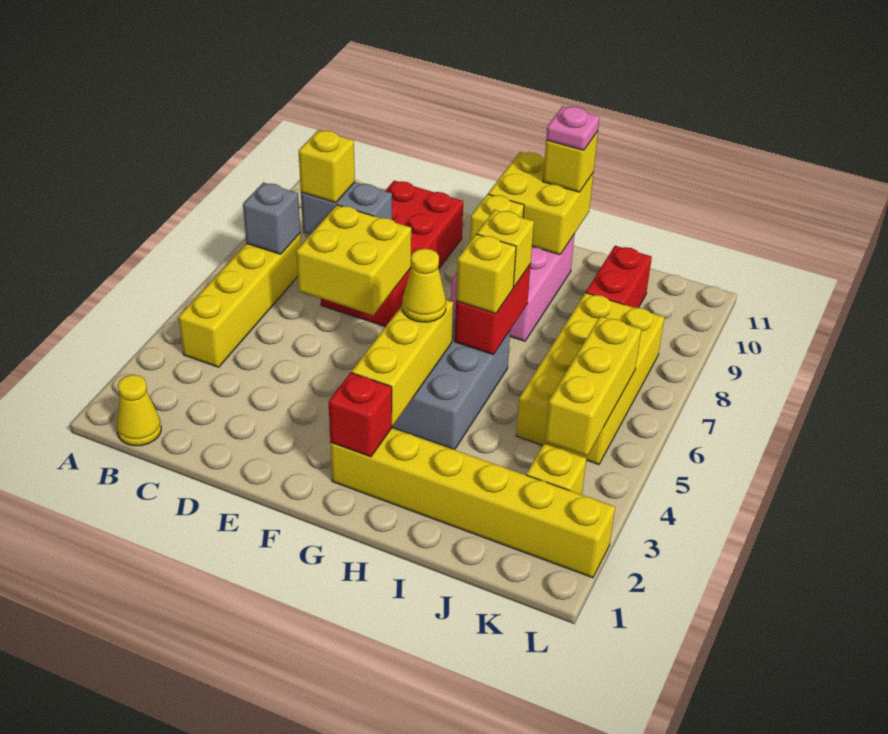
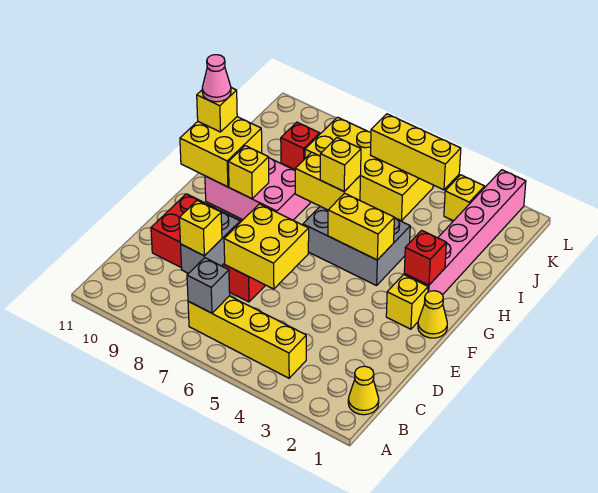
yellow 1x6 brick [330,428,615,578] -> pink 1x6 brick [404,170,526,295]
yellow 1x3 brick [352,300,453,426] -> yellow 1x2 brick [328,193,394,260]
yellow 1x1 cone [403,249,446,322] -> yellow 1x1 cone moved to [418,291,447,338]
red 1x2 brick [455,264,531,355] -> yellow 1x2 brick [295,152,360,210]
yellow 1x1 brick [477,210,534,287] -> yellow 1x1 brick moved to [386,274,428,329]
pink 1x1 plate [546,107,600,150] -> pink 1x1 cone [202,55,231,102]
red 1x2 brick [586,246,652,308] -> red 1x1 brick [281,122,320,170]

